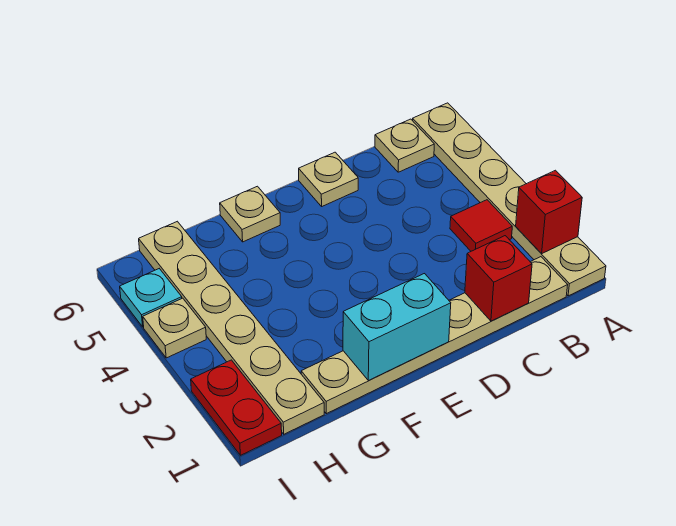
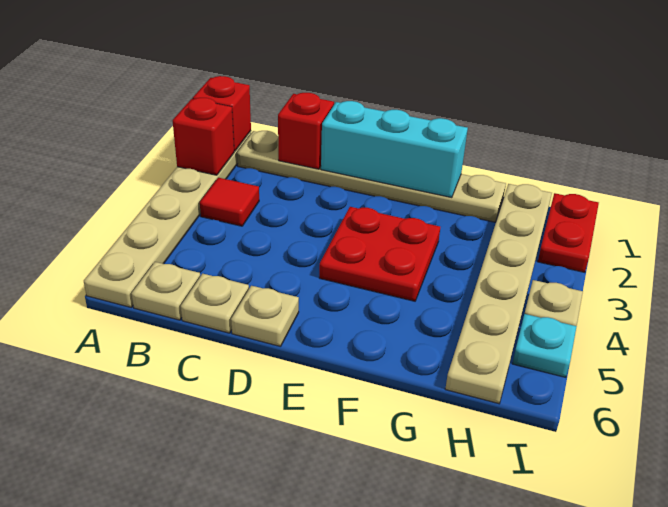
none -> red 1x1 brick [193,76,251,151]
cyan 1x2 brick [343,274,451,381] -> cyan 1x3 brick [321,101,468,198]
none -> red 2x2 plate [319,207,440,301]
tan 1x1 plate [220,186,280,242] -> tan 1x1 plate moved to [181,274,249,333]

